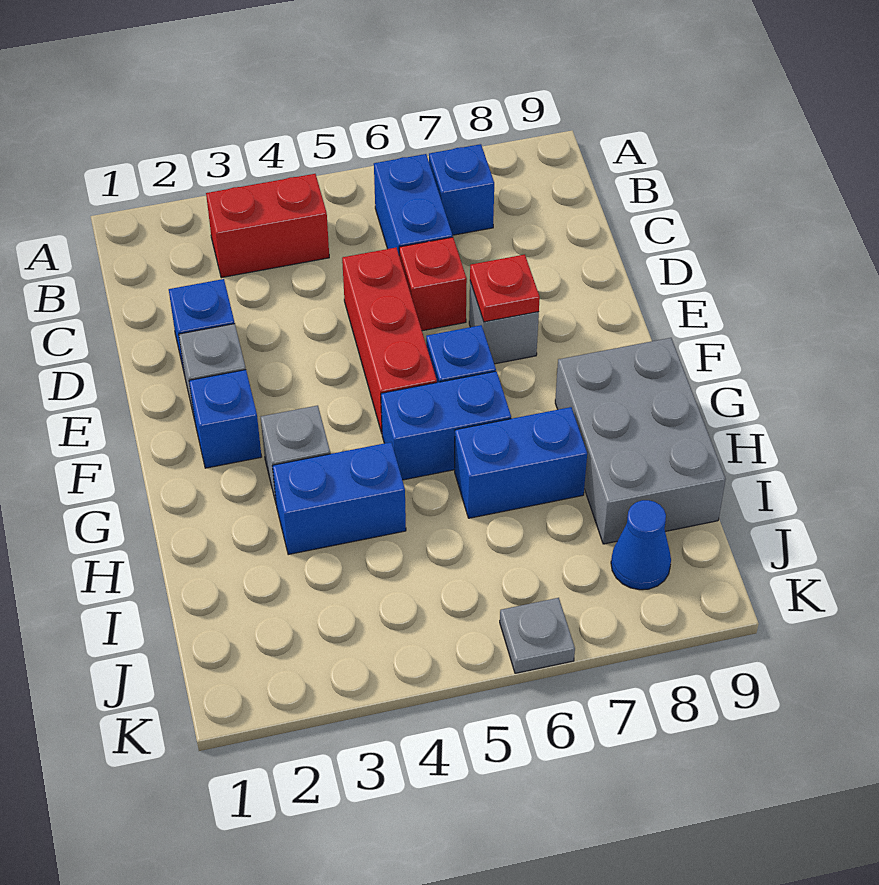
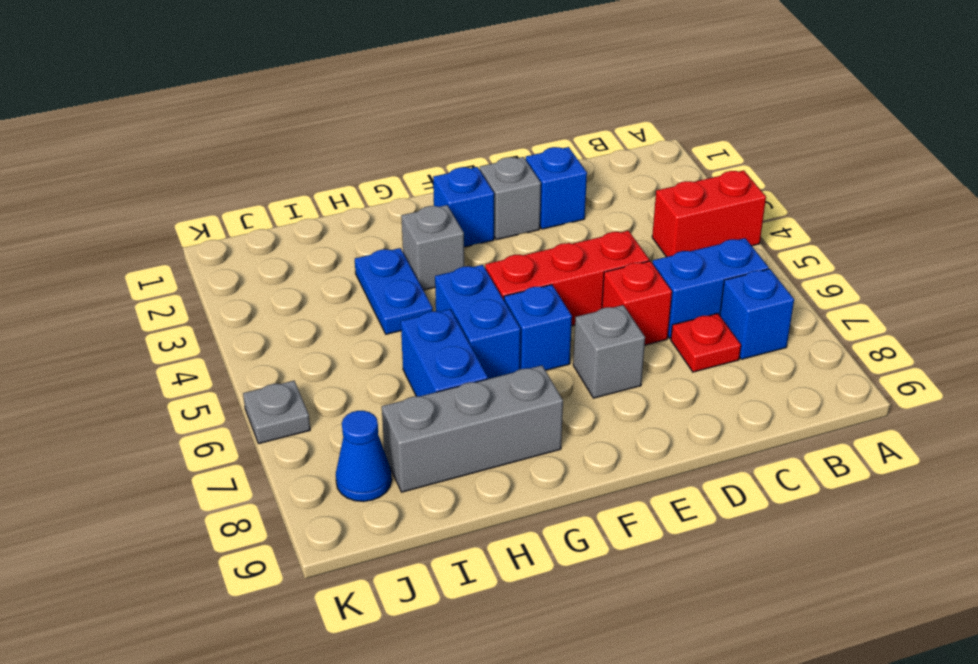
red 1x2 brick [206,174,329,278] -> red 1x2 brick turned to [652,170,766,257]
red 1x1 plate [470,255,540,322] -> red 1x1 plate moved to [671,313,741,372]
grey 2x3 brick [555,338,725,544] -> grey 1x3 brick [382,365,563,492]
blue 1x2 brick [273,442,406,555] -> blue 1x2 plate [355,248,433,334]

